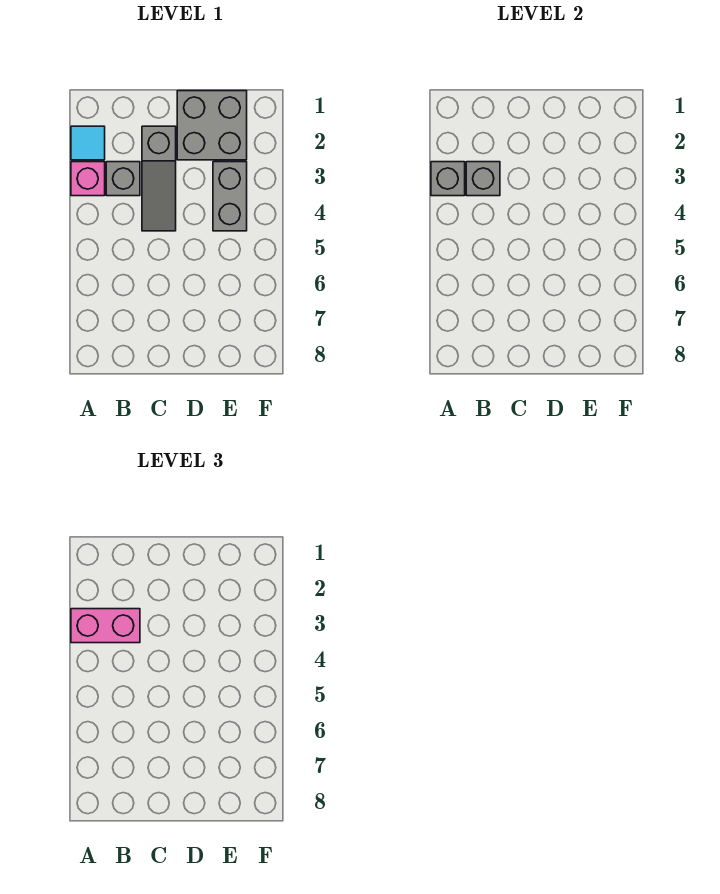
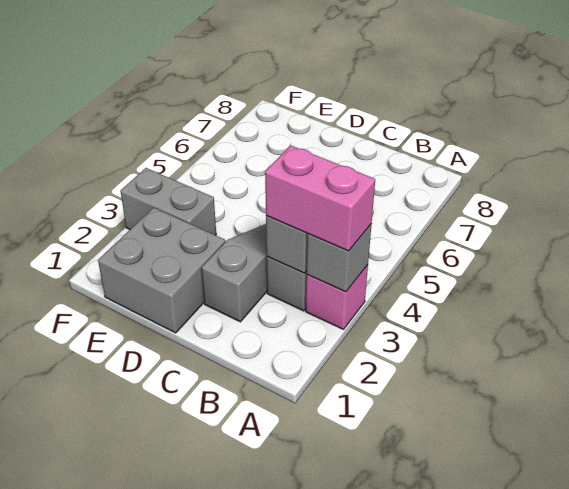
cyan 1x1 tile [71,126,105,160] -> none
grey 1x2 brick [213,162,247,231] -> grey 1x2 brick turned to [120,168,216,235]

